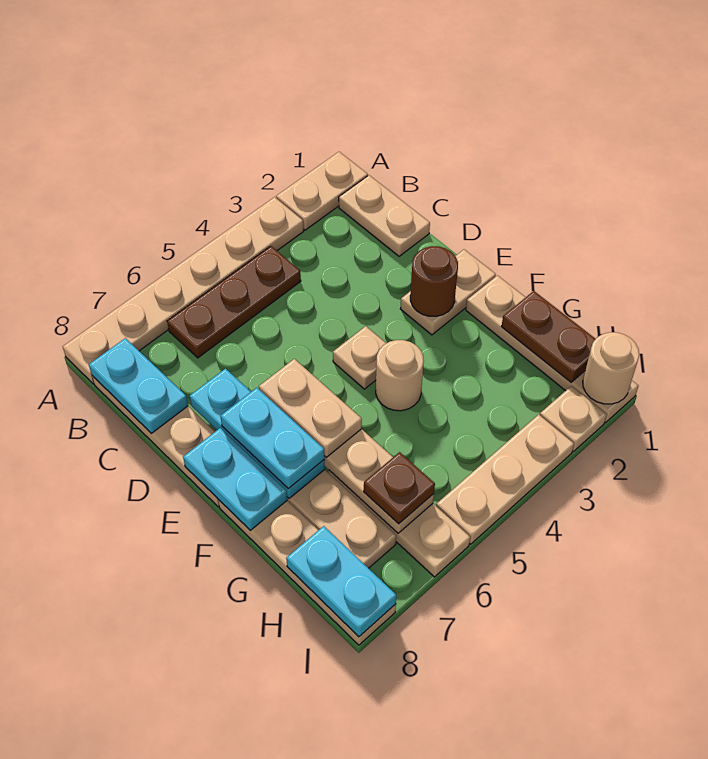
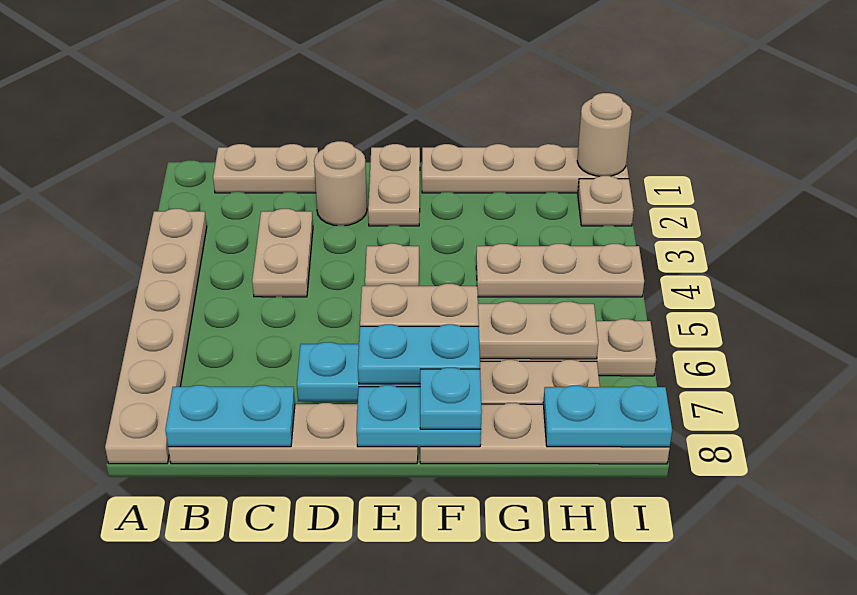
tan 1x2 plate [276,152,368,230] -> tan 1x2 plate moved to [252,209,313,297]
brown 1x3 plate [167,246,301,358] -> none
brown 1x1 round brick [410,246,458,316] -> none
tan 1x1 round brick [376,340,424,411] -> tan 1x1 round brick moved to [314,141,367,226]
none -> cyan 1x1 plate [420,368,482,429]
brown 1x2 plate [502,291,595,382] -> none
brown 1x1 plate [364,452,435,524] -> none
tan 1x3 plate [436,414,574,544] -> tan 1x3 plate turned to [476,244,644,297]

